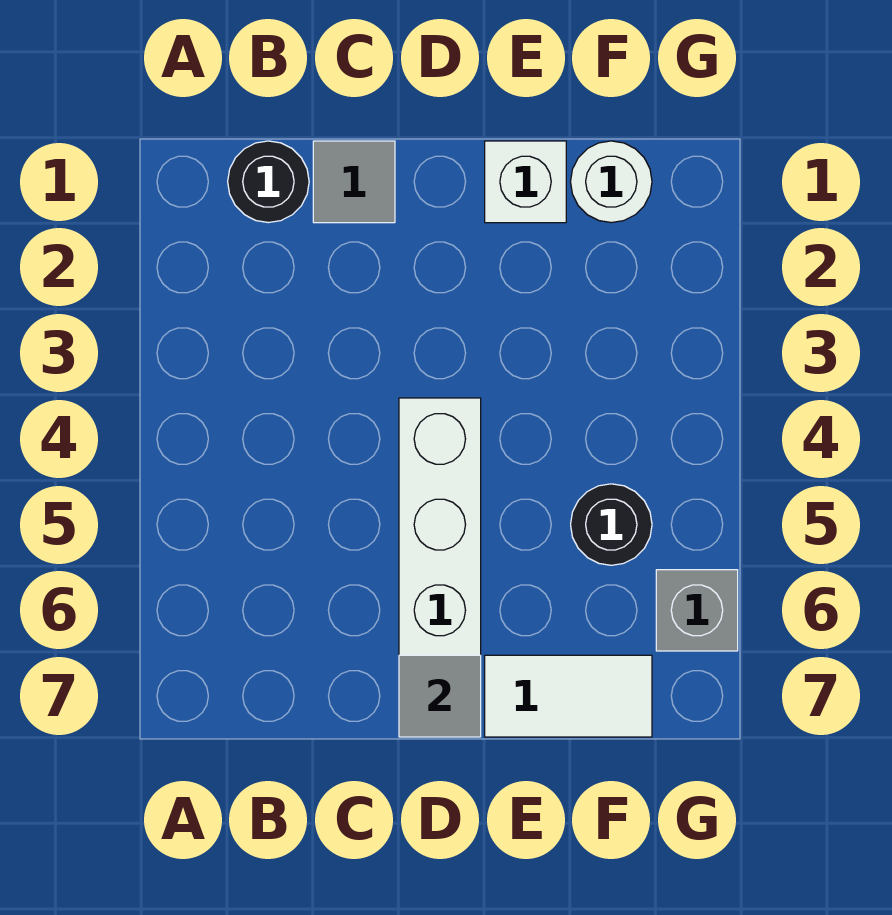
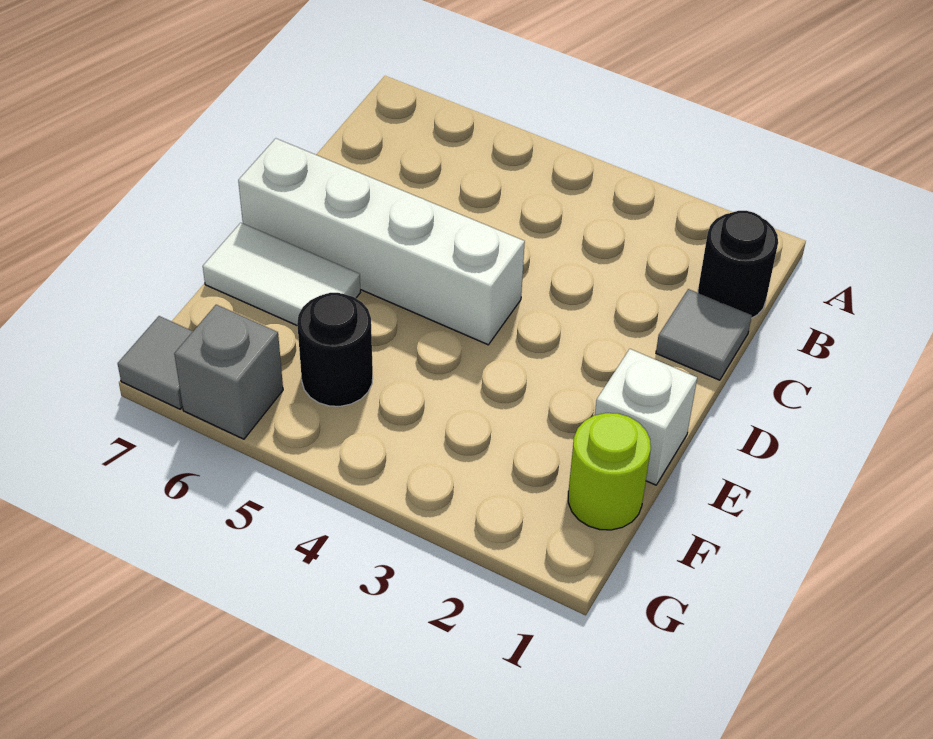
grey 1x1 tile [399,655,481,737] -> grey 1x1 tile moved to [118,316,193,409]
white 1x2 tile [485,655,652,737] -> white 1x2 tile turned to [203,223,360,325]
white 1x1 round brick [571,141,652,223] -> lime 1x1 round brick [568,413,651,530]

